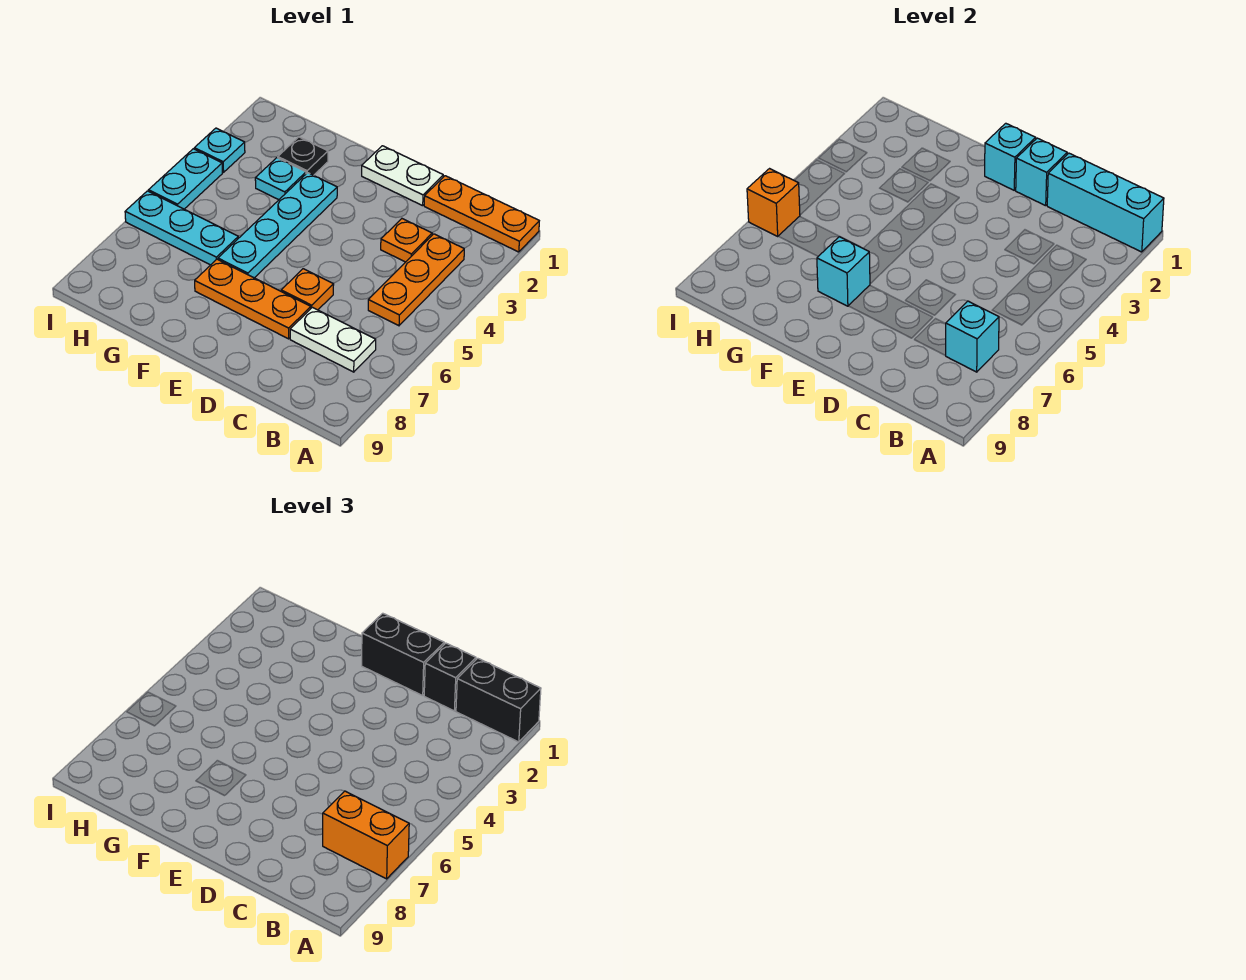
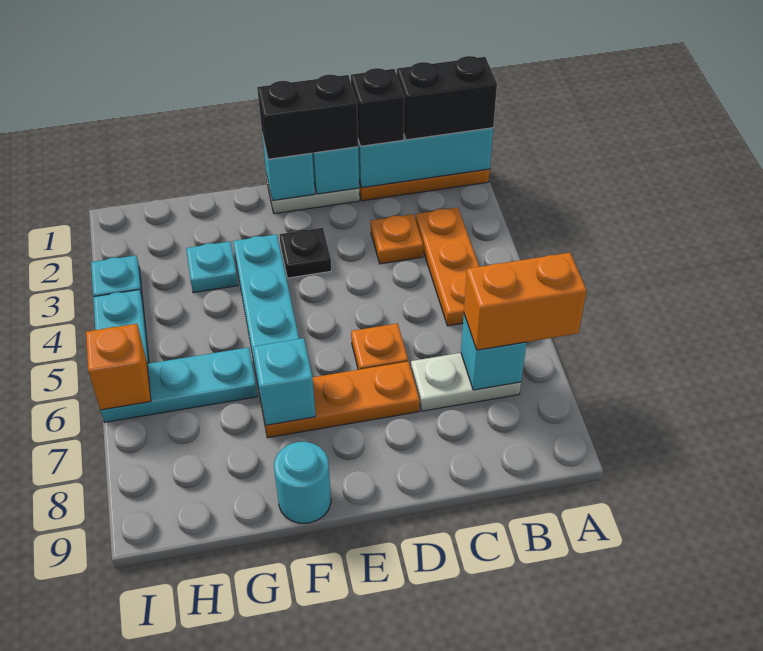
none -> cyan 1x1 round brick [274,442,331,523]
black 1x1 plate [278,137,328,175] -> black 1x1 plate moved to [279,228,331,278]

